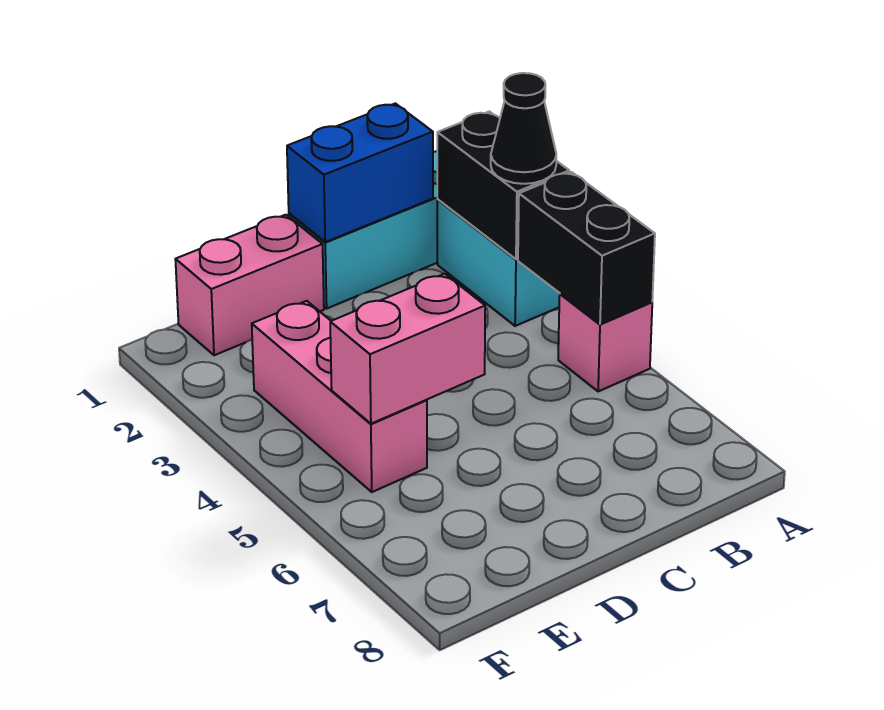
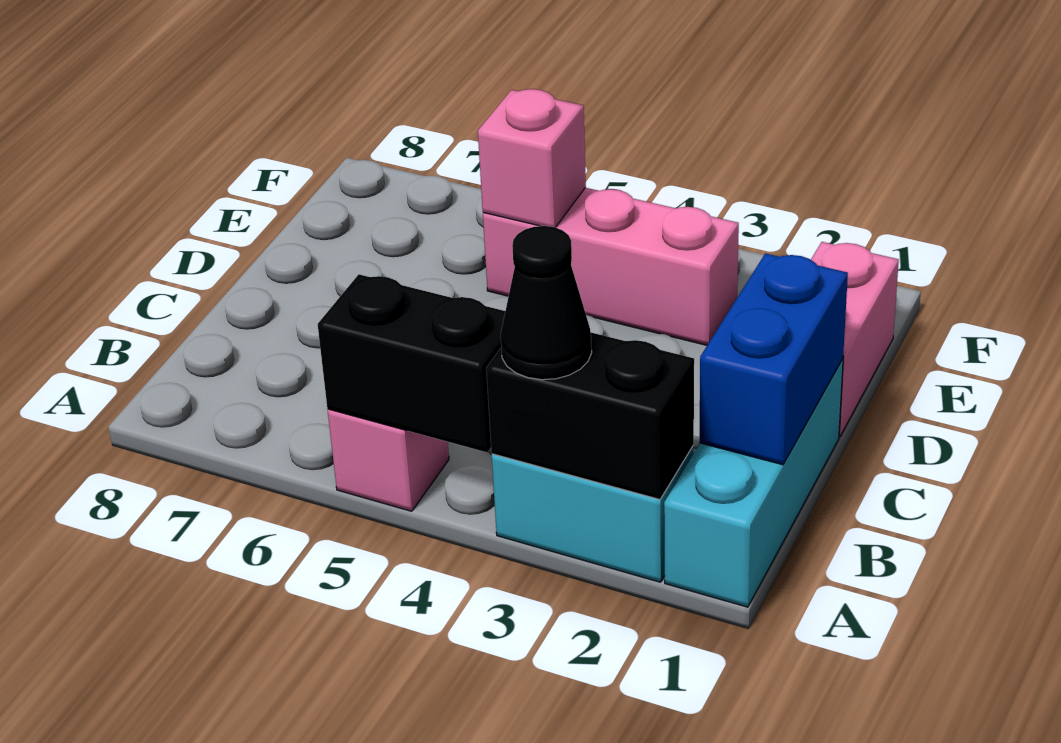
pink 1x2 brick [330,274,485,424] -> pink 1x1 brick [478,89,586,228]

